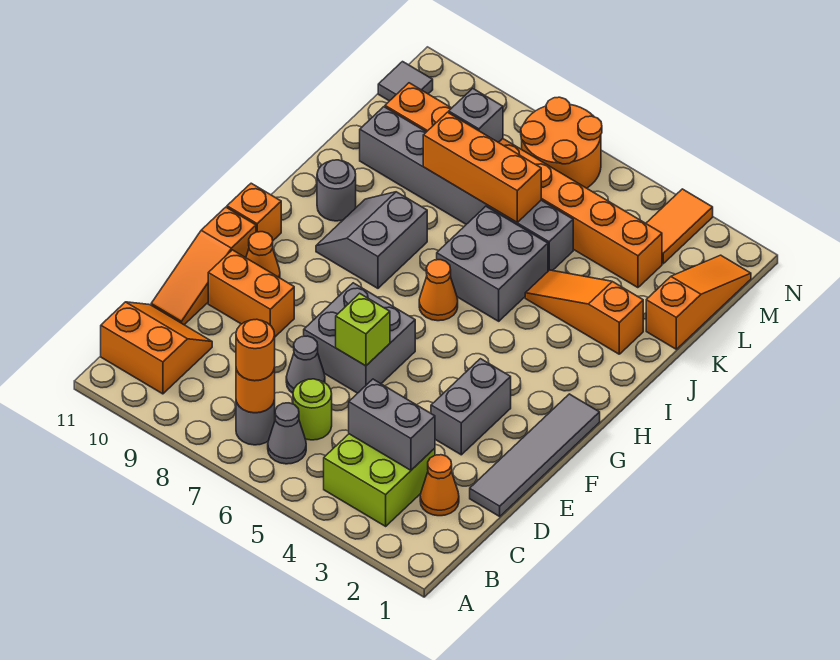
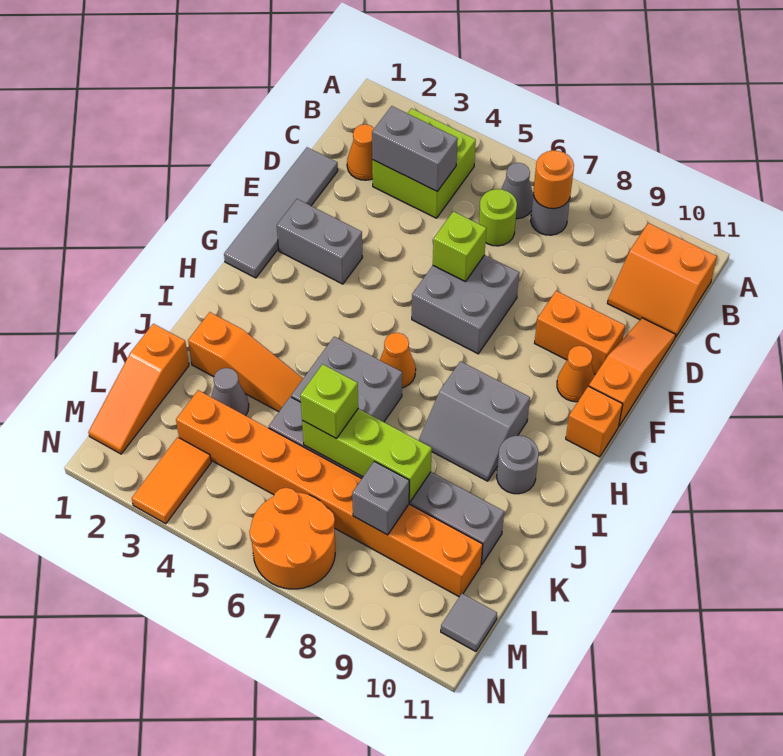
orange 1x1 round brick [236,319,275,381] -> none
grey 1x1 cone [286,336,325,393] -> grey 1x1 cone moved to [211,368,249,416]
grey 1x2 brick [431,359,511,455] -> grey 1x2 brick turned to [277,199,362,284]
grey 2x2 slope [316,192,427,288] -> grey 2x2 slope turned to [419,361,530,481]
orange 1x3 brick [423,112,541,222] -> lime 1x3 brick [302,409,432,502]
none -> lime 1x1 brick [300,364,358,438]

